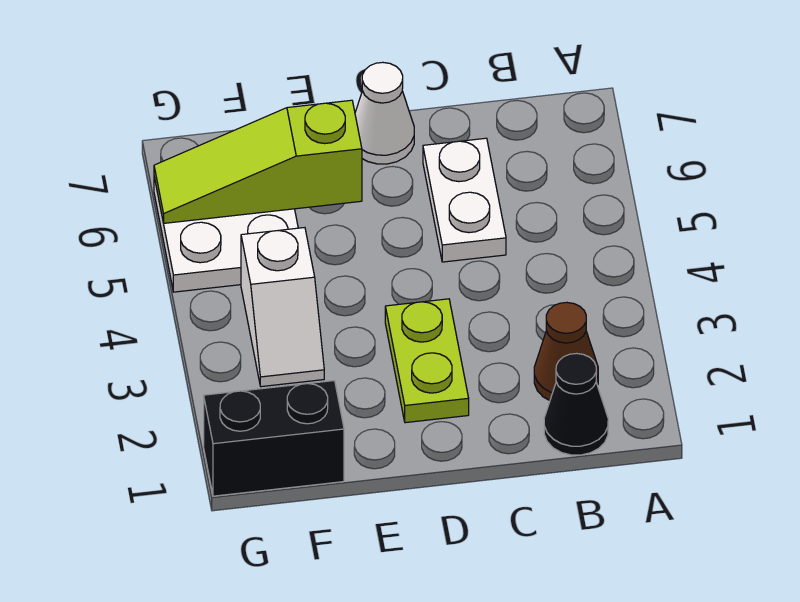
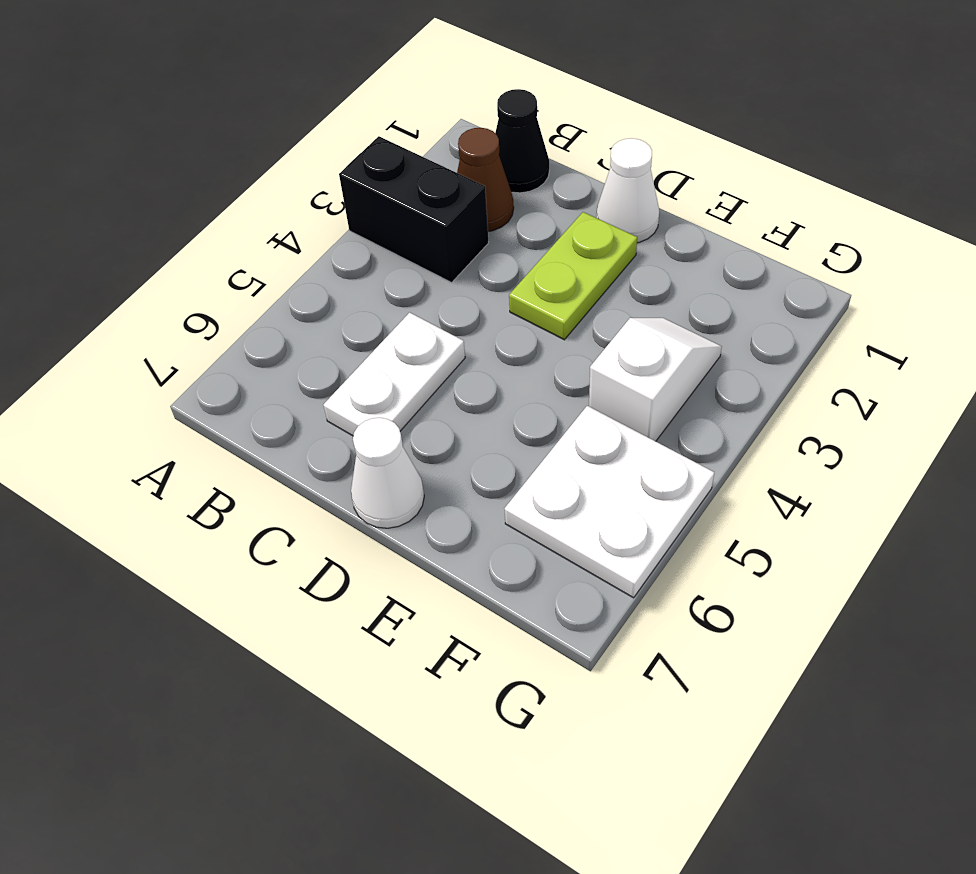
none -> white 1x1 cone [596,138,659,243]
lime 1x3 slope [154,100,362,223] -> none
black 1x2 brick [204,381,344,496] -> black 1x2 brick moved to [339,136,489,282]

